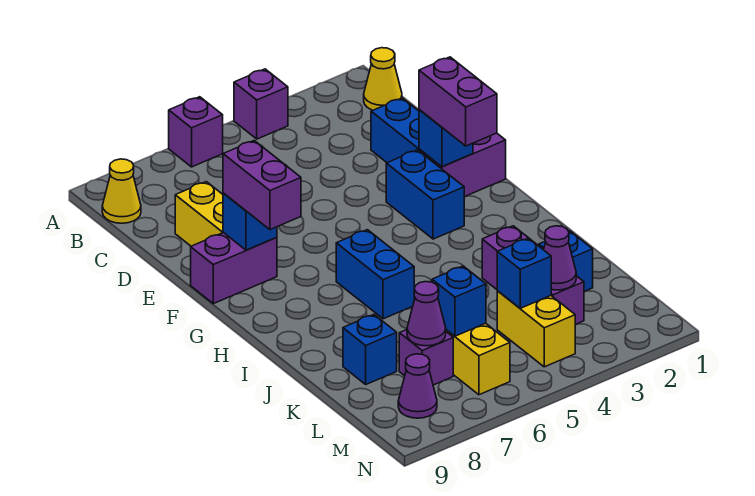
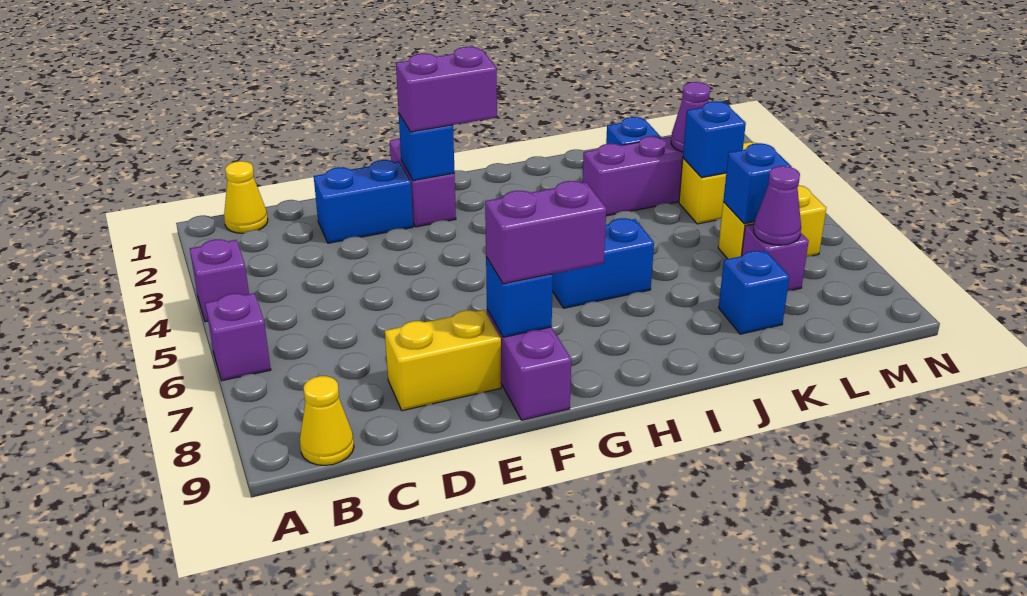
blue 1x2 brick [386,150,464,239] -> none
purple 1x1 cone [398,354,437,418] -> none

